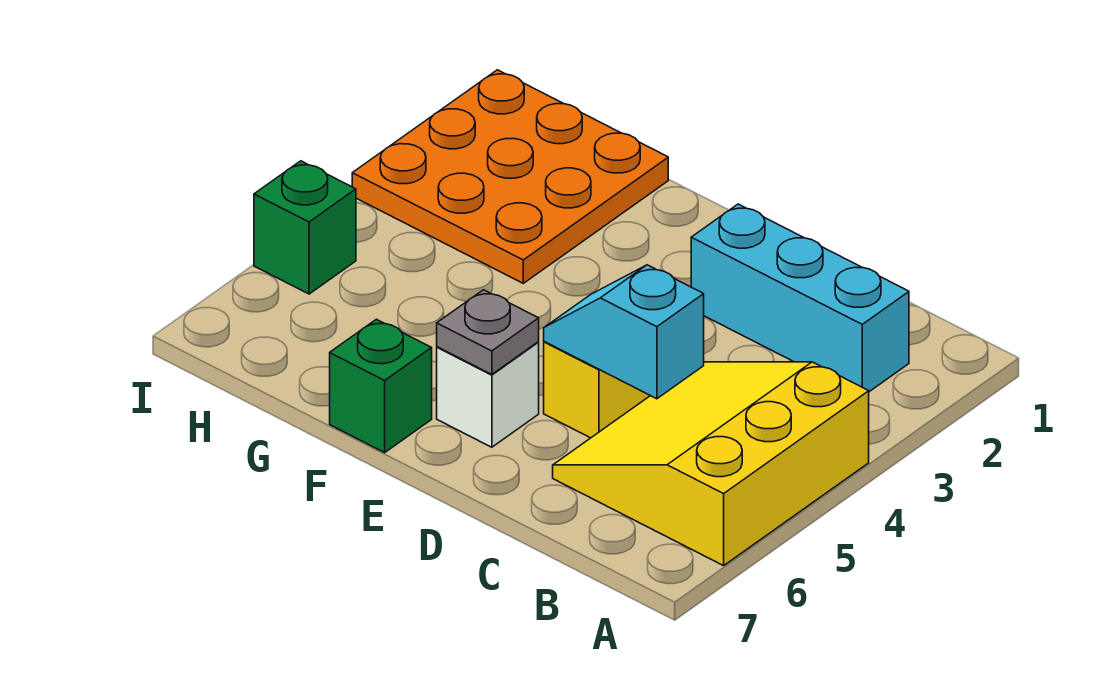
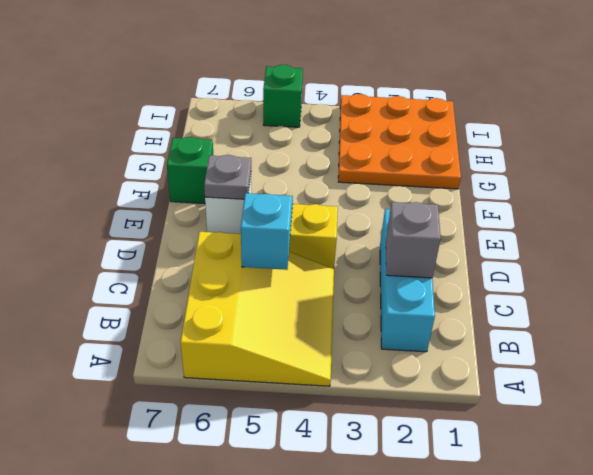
yellow 3x3 slope [553,362,869,566] -> yellow 3x3 slope turned to [180,232,334,386]
none -> grey 1x1 brick [386,202,441,278]

